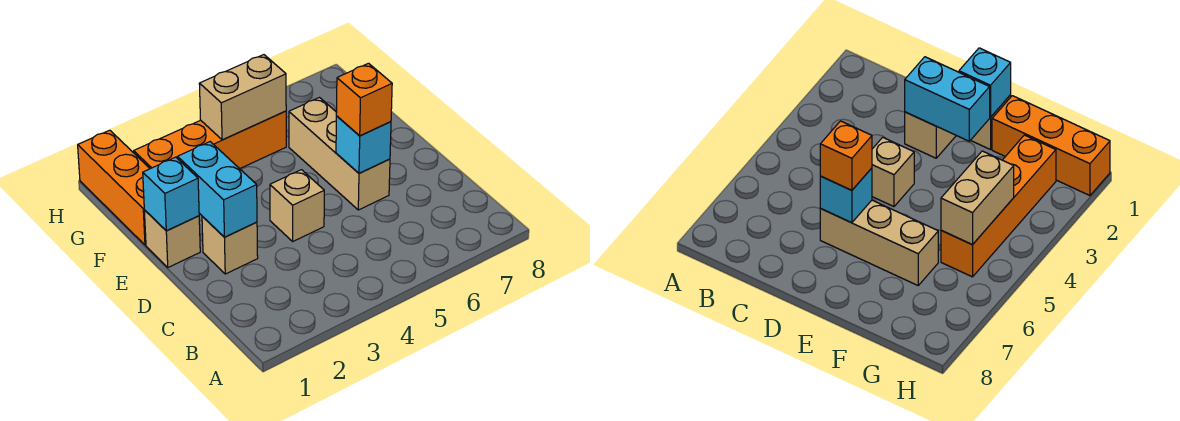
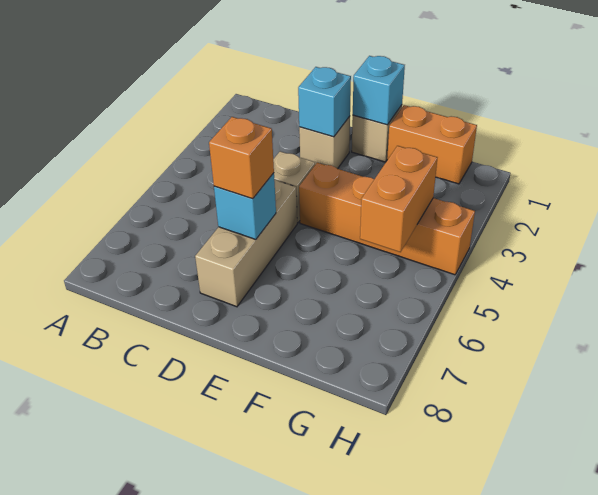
cyan 1x2 brick [178,142,257,237] -> cyan 1x1 brick [298,67,351,137]
tan 1x3 brick [289,98,390,210] -> tan 1x3 brick turned to [195,179,297,307]
orange 1x3 brick [78,130,150,245] -> orange 1x2 brick [387,105,477,184]
orange 1x4 brick [134,111,286,169] -> orange 1x4 brick turned to [299,163,475,275]
tan 1x2 brick [199,55,286,140] -> orange 1x2 brick [360,146,437,252]

